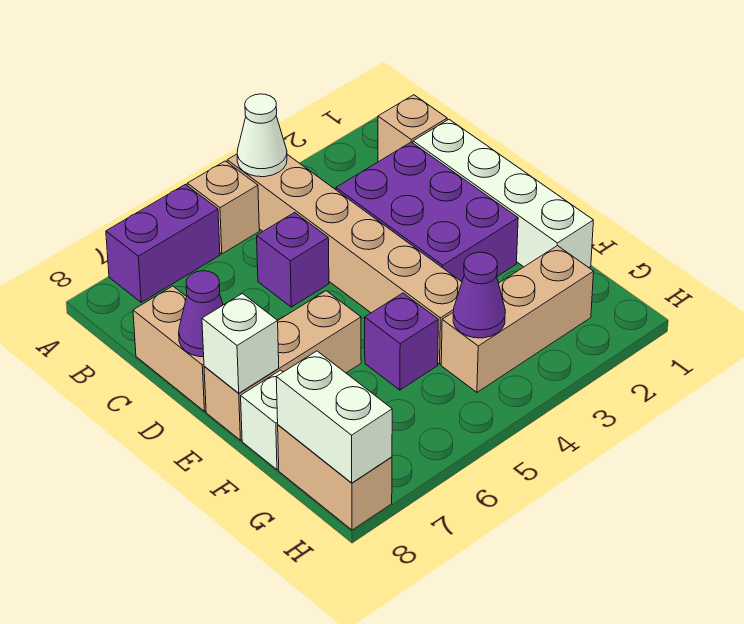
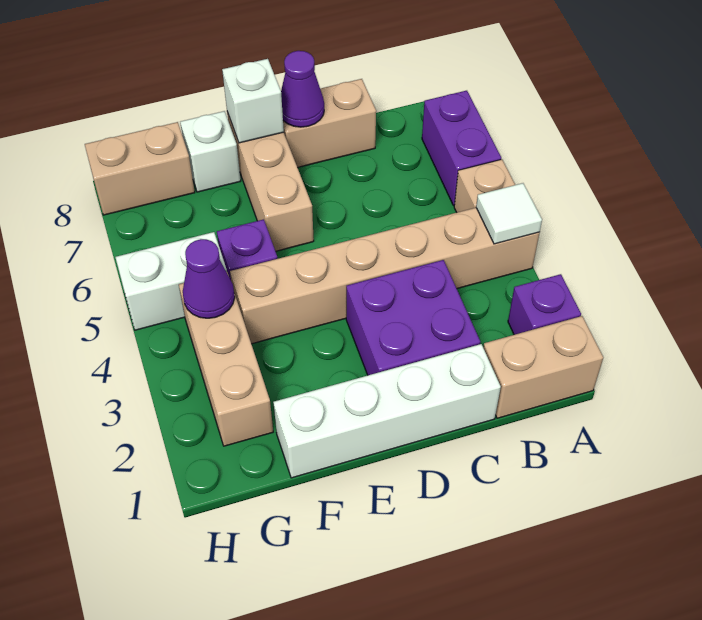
white 1x1 cone [237,94,287,177] -> white 1x1 tile [476,183,542,244]
tan 1x1 brick [378,95,447,162] -> tan 1x2 brick [483,316,603,418]
purple 2x3 brick [336,142,518,282] -> purple 2x2 brick [346,260,480,375]
purple 1x1 brick [257,213,329,307] -> purple 1x1 brick moved to [508,274,581,335]
white 1x2 brick [276,351,392,483] -> white 1x2 brick moved to [115,232,227,330]

